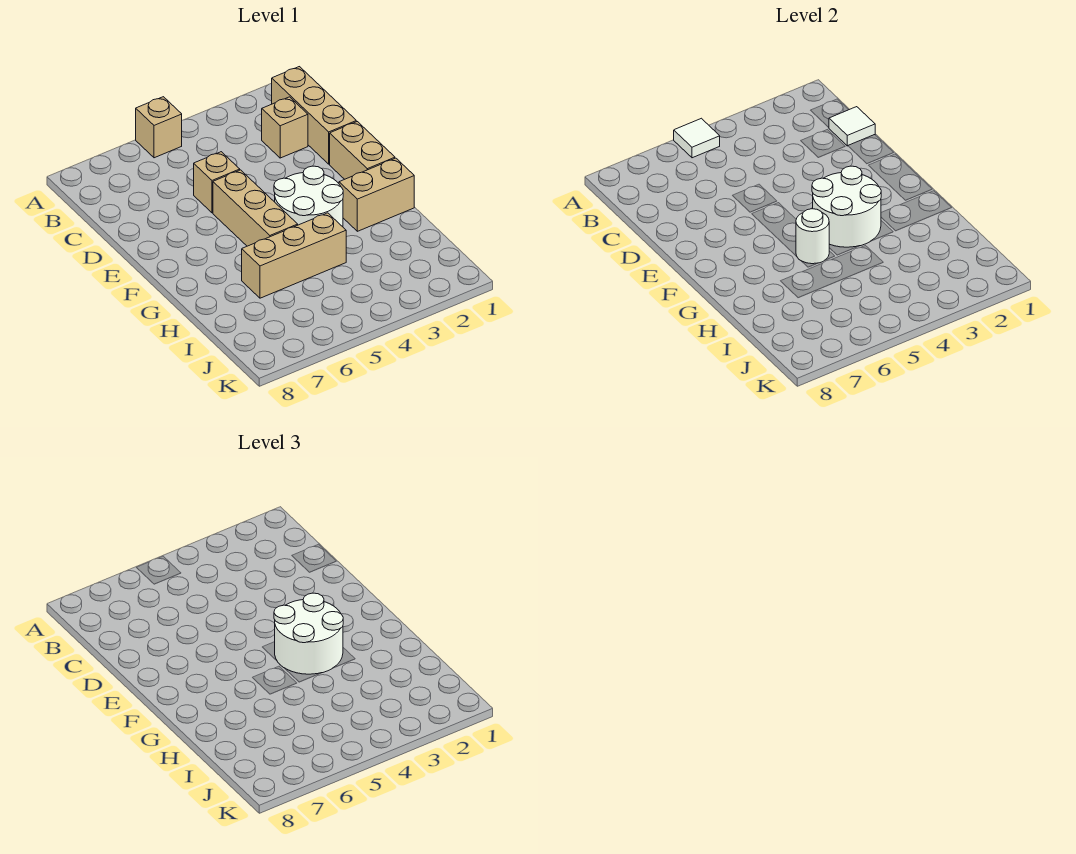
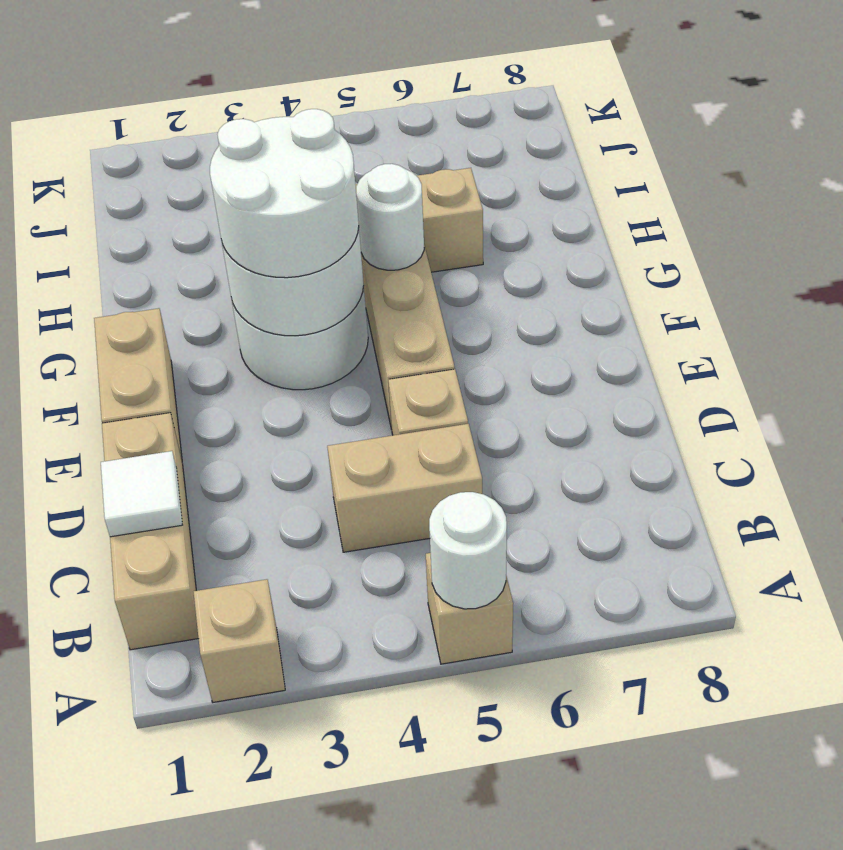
white 1x1 tile [674,118,720,158] -> white 1x1 round brick [429,492,507,609]
tan 1x1 brick [262,97,308,158] -> tan 1x1 brick moved to [194,579,285,702]
tan 1x2 brick [339,158,414,231] -> tan 1x2 brick moved to [327,424,482,552]

